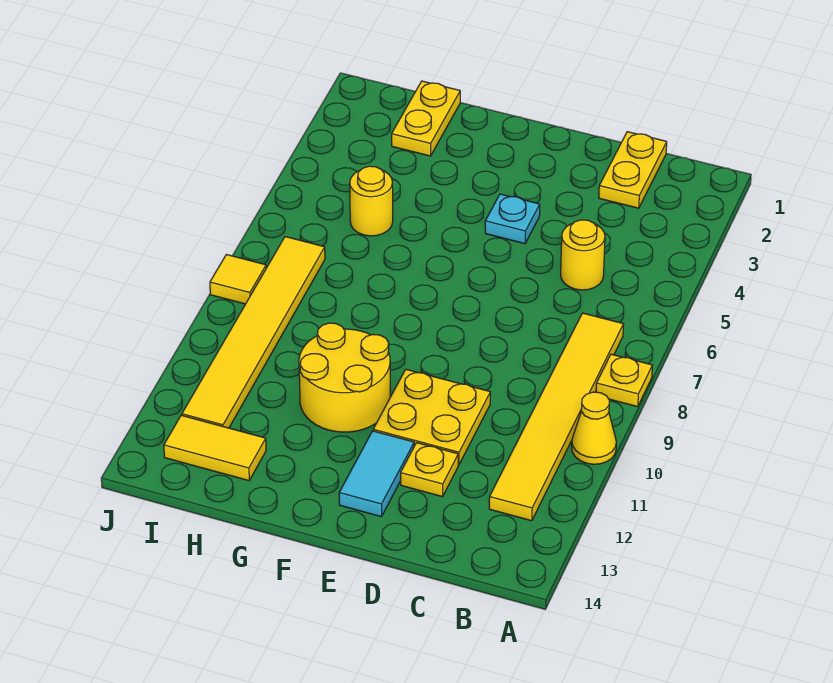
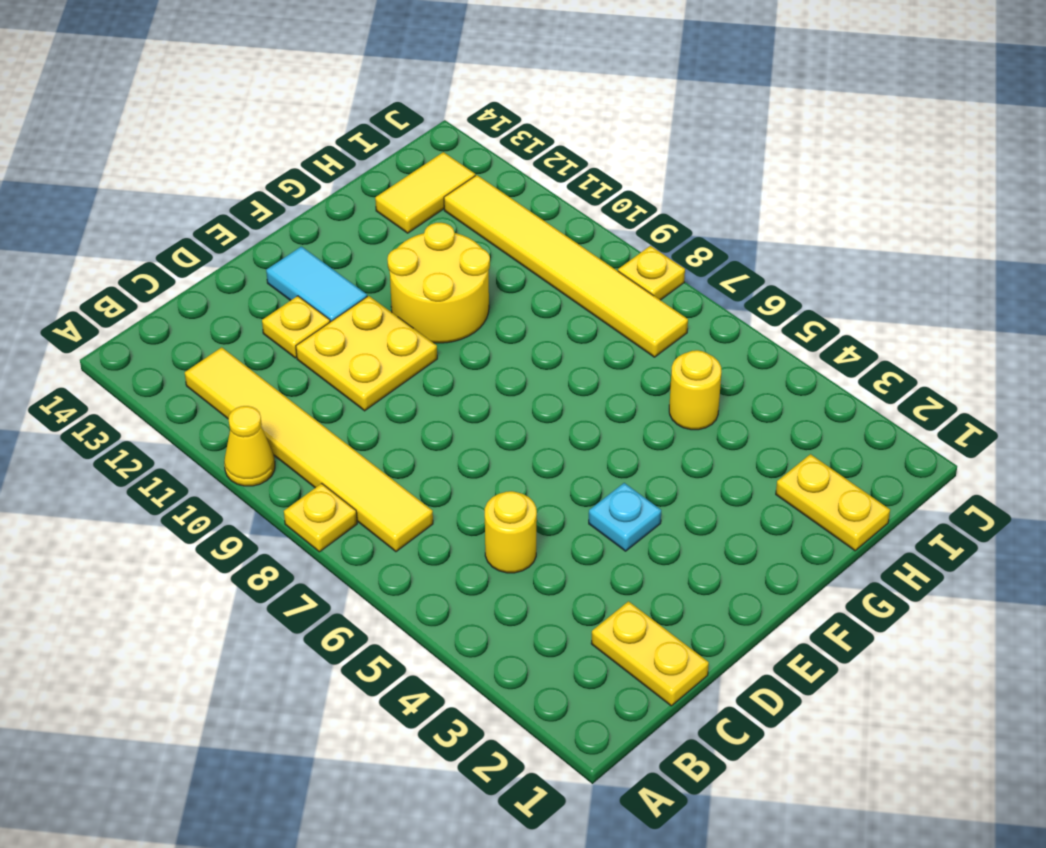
yellow 1x1 tile [210,255,266,304] -> yellow 1x1 plate [618,246,685,300]

